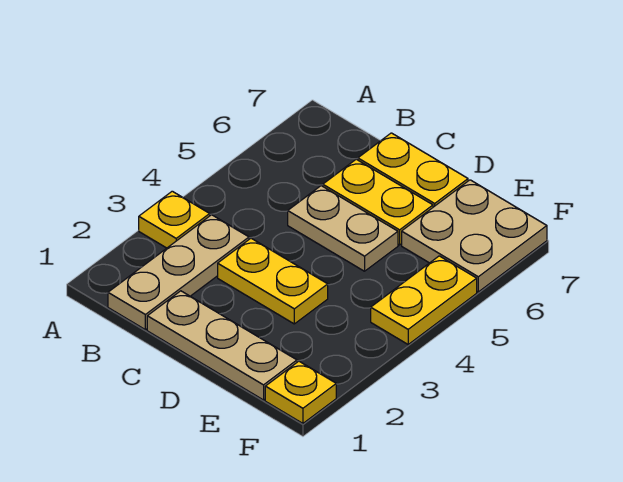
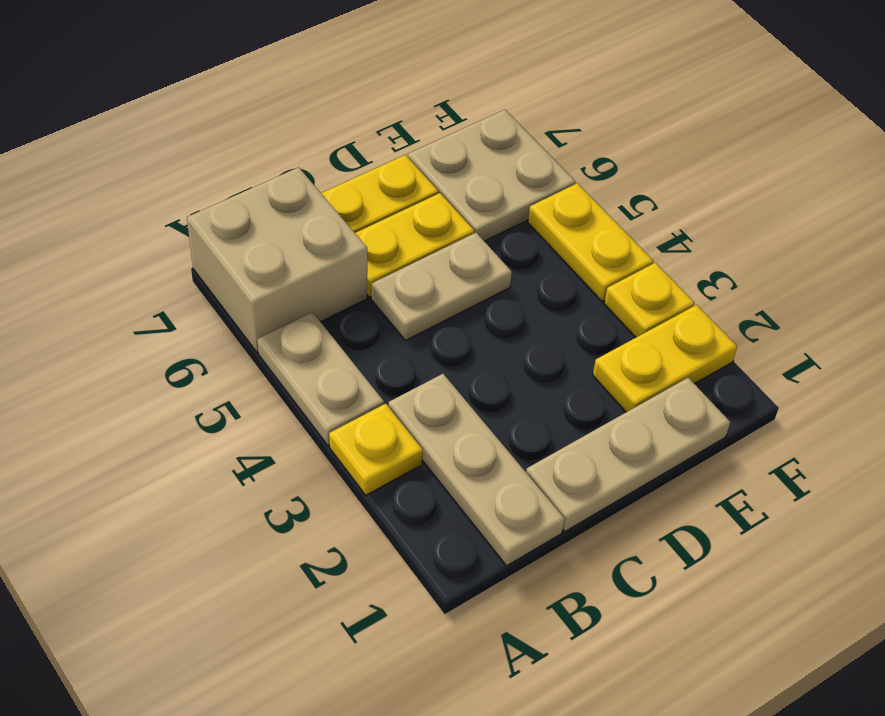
none -> tan 1x2 plate [257,312,384,446]
none -> tan 2x2 brick [187,167,367,353]
yellow 1x2 plate [218,238,328,324] -> yellow 1x2 plate moved to [593,305,737,412]
yellow 1x1 plate [265,361,336,423] -> yellow 1x1 plate moved to [604,263,694,337]

